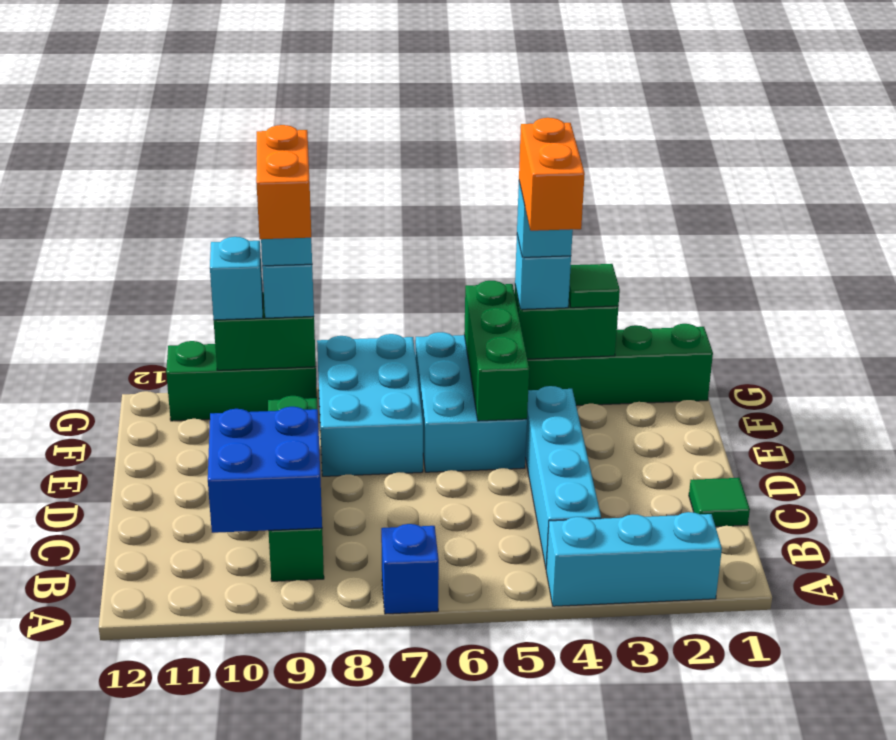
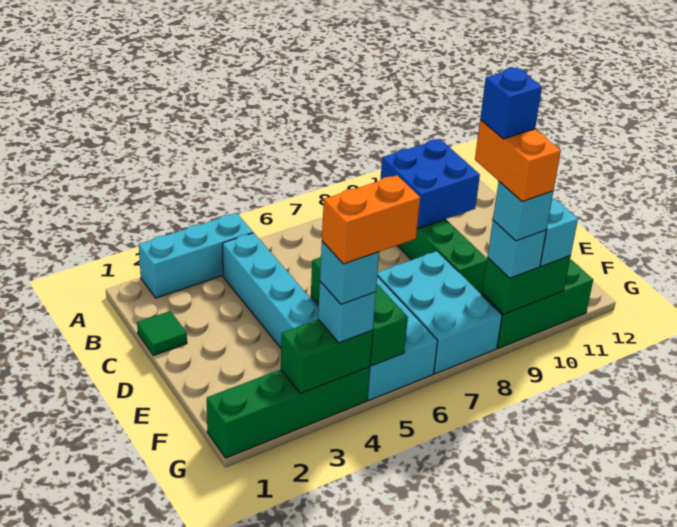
blue 1x1 brick [381,524,439,614] -> blue 1x1 brick moved to [480,68,542,139]
orange 1x2 brick [519,118,585,231] -> orange 1x2 brick turned to [322,175,420,264]
green 1x1 tile [569,264,620,308] -> none

